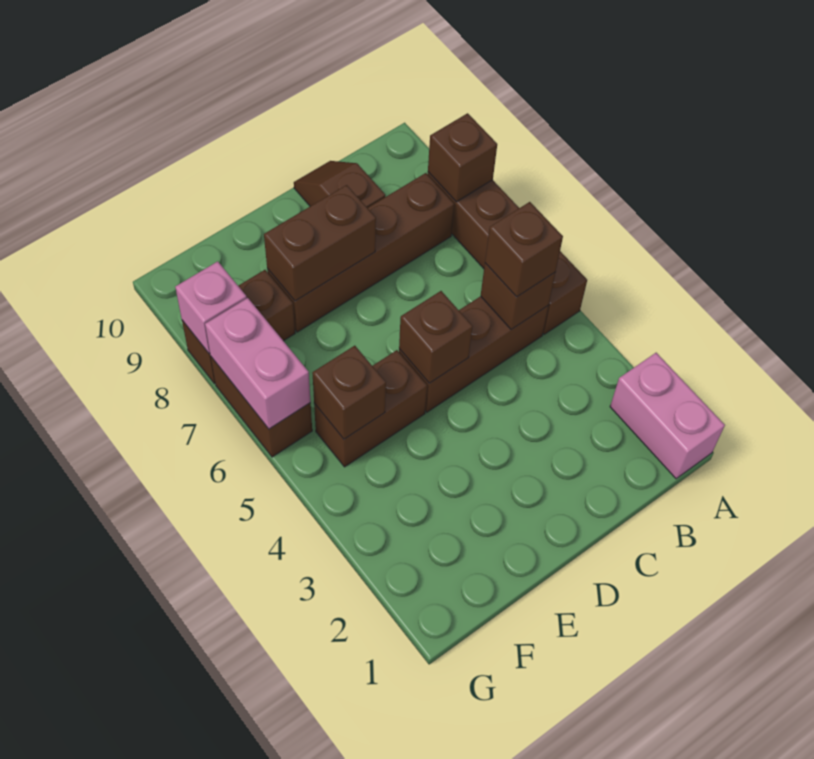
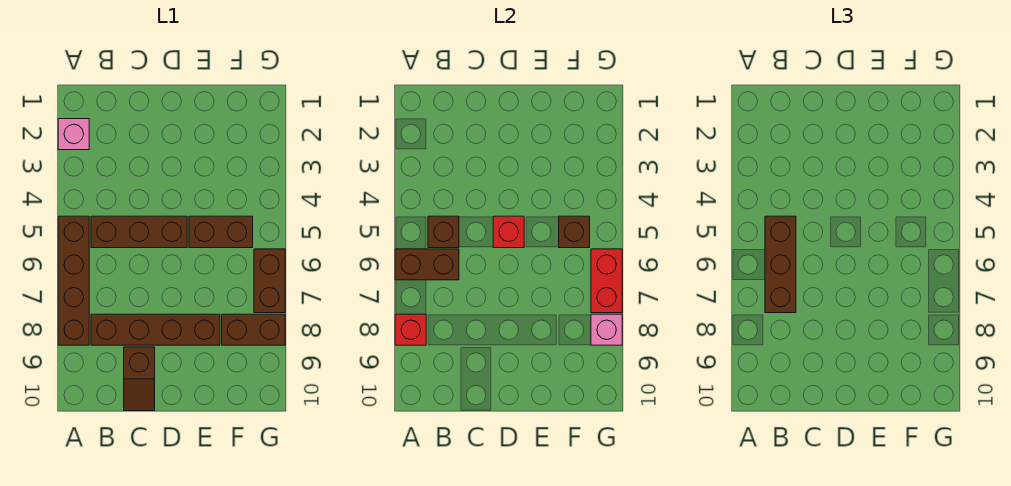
pink 1x2 brick [610,353,725,479] -> pink 1x1 brick [58,119,89,150]
brown 1x1 brick [428,113,497,202] -> red 1x1 brick [395,314,426,345]
brown 1x1 brick [485,202,563,297] -> brown 1x3 brick [765,216,796,313]
brown 1x1 brick [399,291,473,383] -> red 1x1 brick [493,216,524,248]
brown 1x2 brick [264,185,376,301] -> brown 1x2 brick moved to [395,249,459,280]
pink 1x2 brick [205,298,311,429] -> red 1x2 brick [591,249,622,313]

